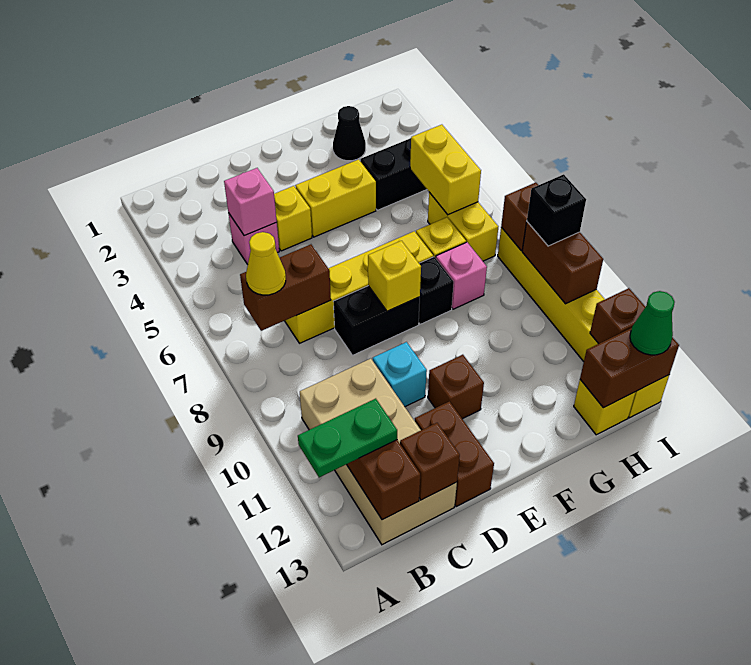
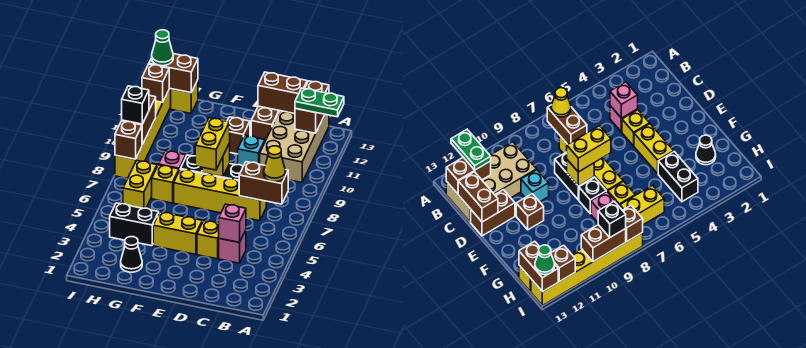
brown 1x1 brick [400,423,460,500] -> brown 1x2 brick [258,72,307,114]
yellow 1x2 brick [410,125,481,215] -> yellow 1x2 brick moved to [195,118,230,170]

